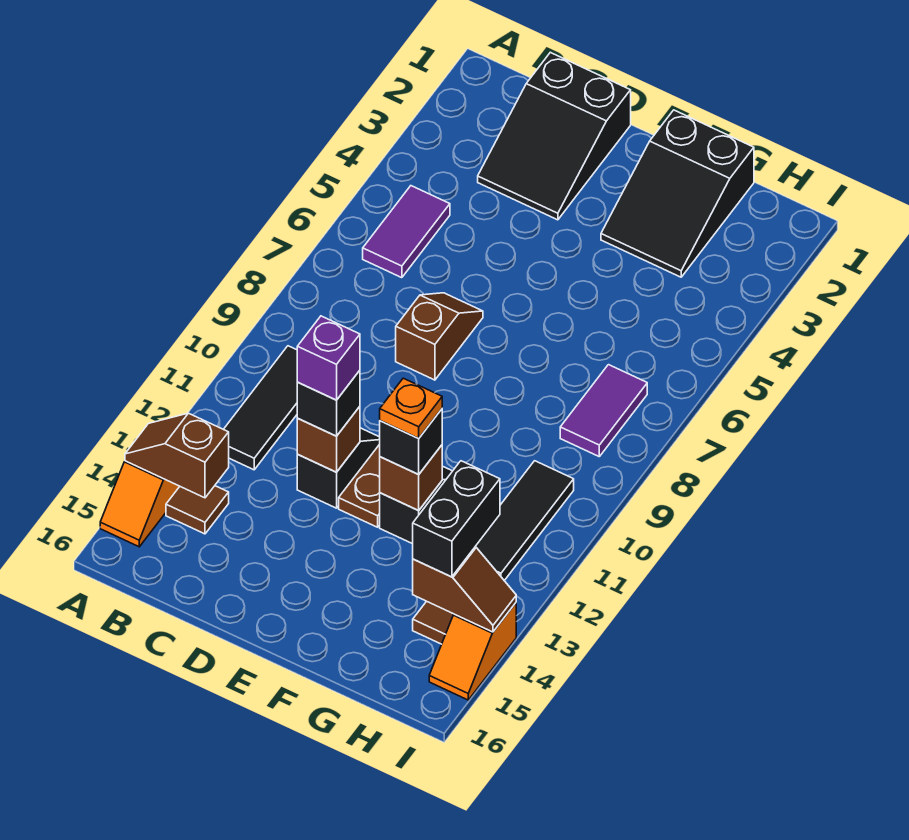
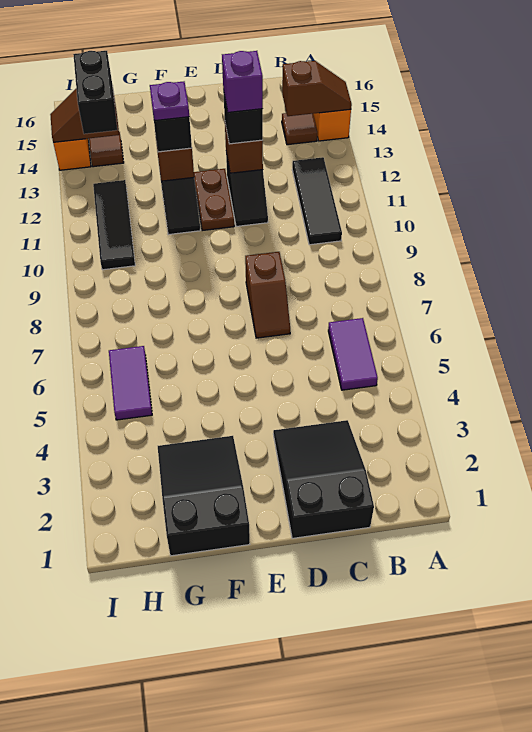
orange 1x1 plate [380,378,442,438] -> purple 1x1 plate [150,82,189,121]
purple 1x2 tile [560,365,647,456] -> purple 1x2 tile moved to [109,346,152,420]

